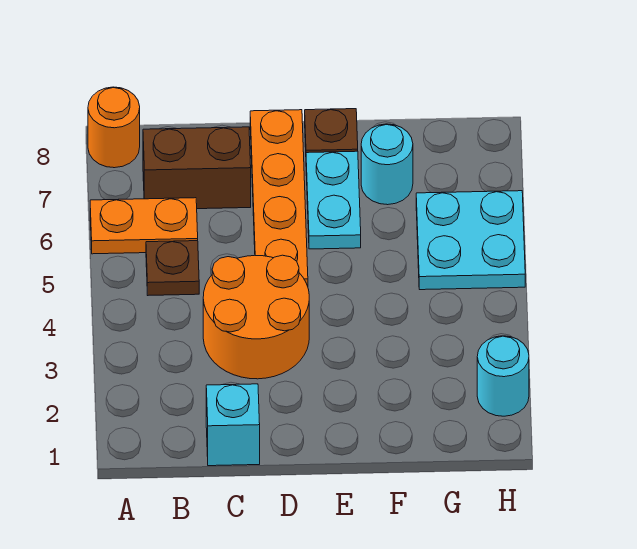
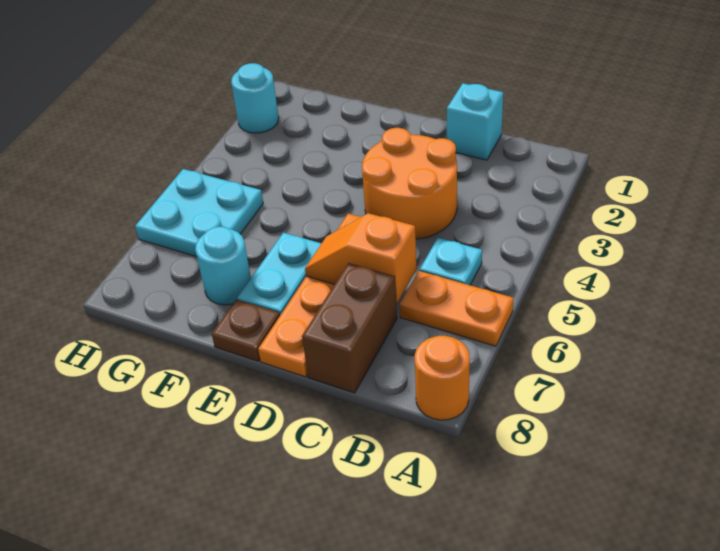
brown 1x1 plate [146,241,199,295] -> cyan 1x1 plate [420,238,482,285]
brown 1x2 brick [143,127,251,209] -> brown 1x2 brick turned to [302,263,397,393]
none -> orange 1x2 slope [305,213,416,303]

